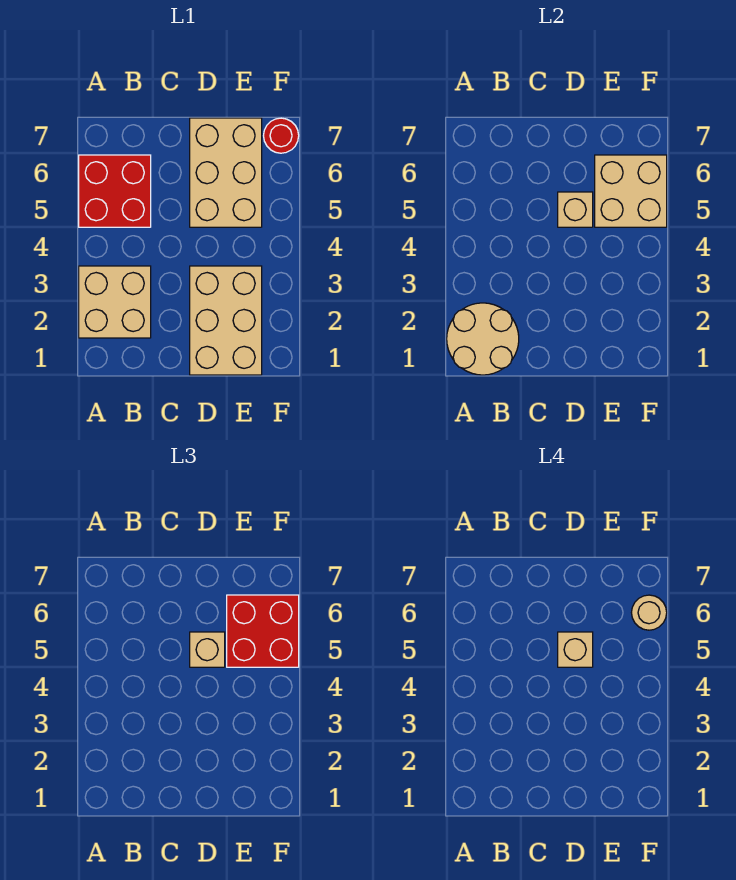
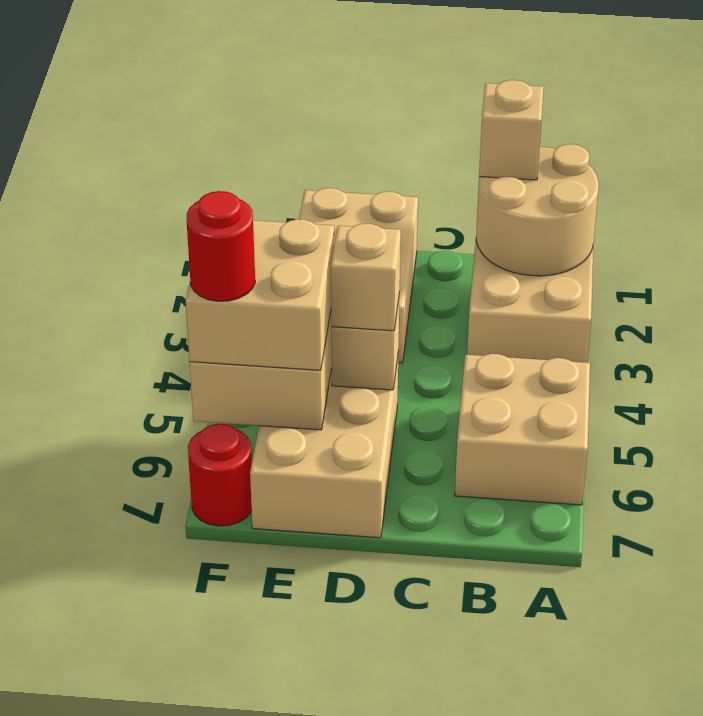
red 2x2 brick [79,155,151,227] -> tan 2x2 brick [455,354,590,505]
tan 1x1 brick [558,632,593,667] -> tan 1x1 brick moved to [479,80,544,180]
red 2x2 brick [227,595,299,667] -> tan 2x2 brick [186,219,335,370]
tan 1x1 round brick [631,595,667,630] -> red 1x1 round brick [187,191,255,301]

